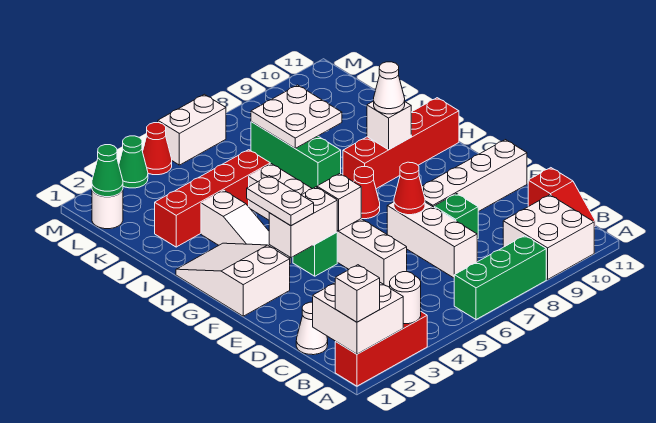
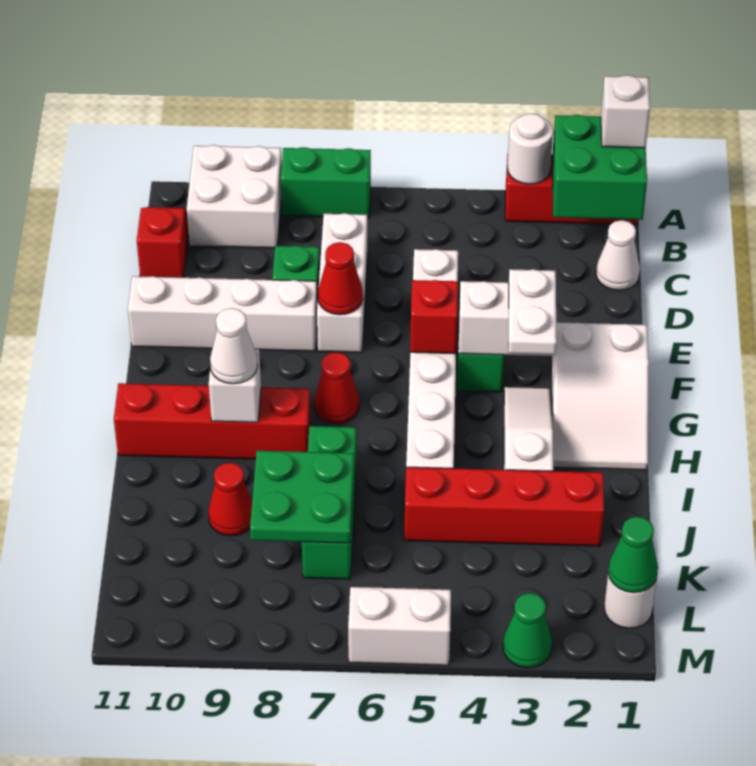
white 2x2 brick [313,283,403,354] -> green 2x2 brick [552,115,647,220]
green 1x3 brick [454,236,546,320] -> green 1x2 brick [281,147,371,218]
white 1x1 brick [317,174,361,231] -> red 1x1 brick [410,280,458,354]
white 2x2 plate [251,85,342,148] -> green 2x2 plate [250,451,354,543]
red 1x1 cone [143,123,172,175] -> red 1x1 cone moved to [208,463,252,536]

